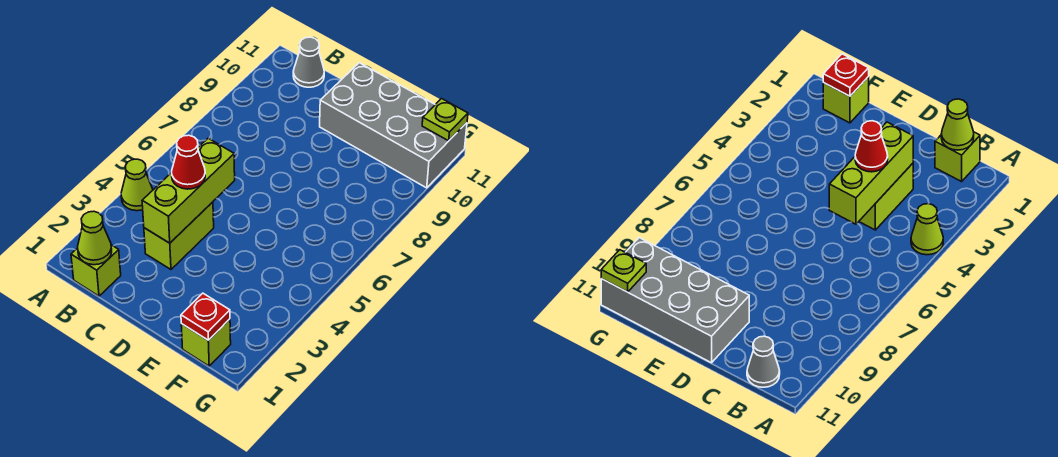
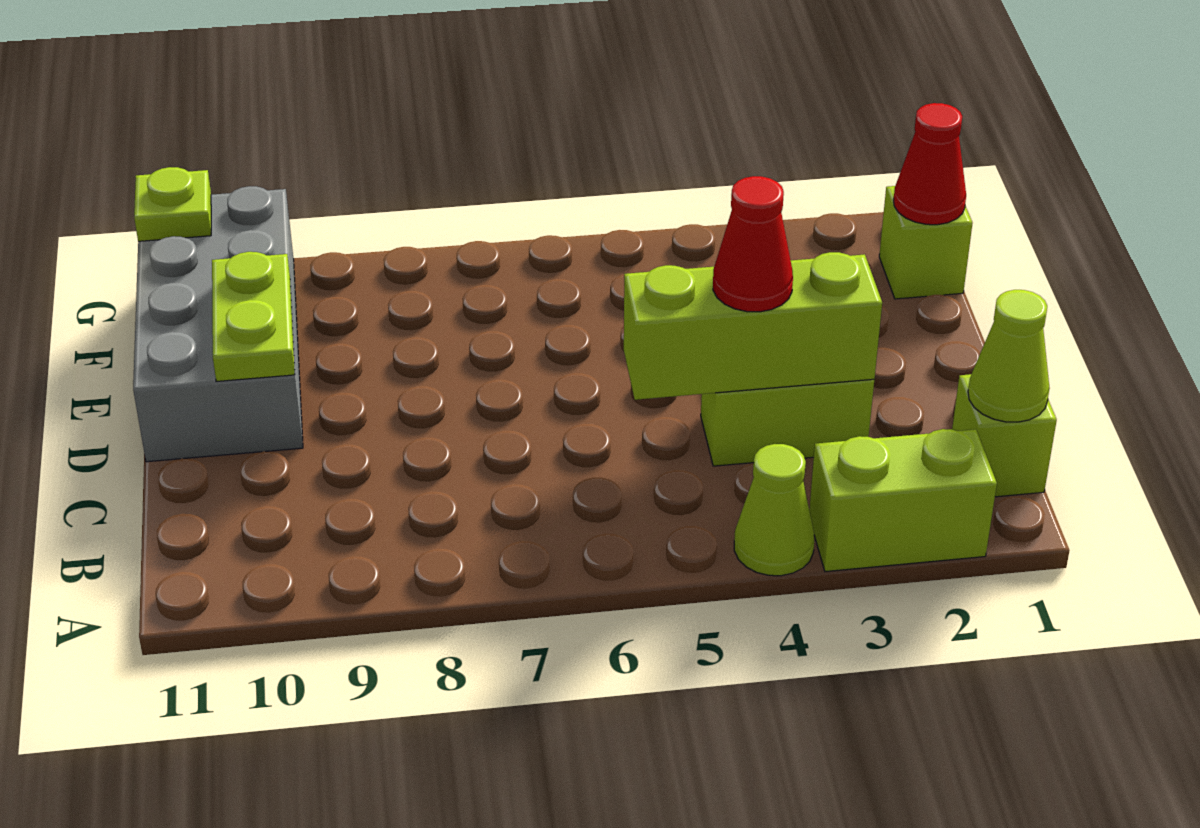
none -> lime 1x2 brick [809,429,997,572]
grey 1x1 cone [293,37,324,87] -> none
none -> lime 1x2 plate [212,252,295,381]
red 1x1 plate [181,293,230,340] -> red 1x1 cone [894,103,966,225]

